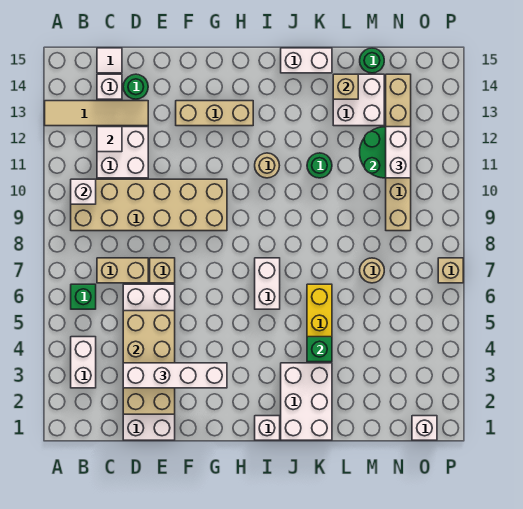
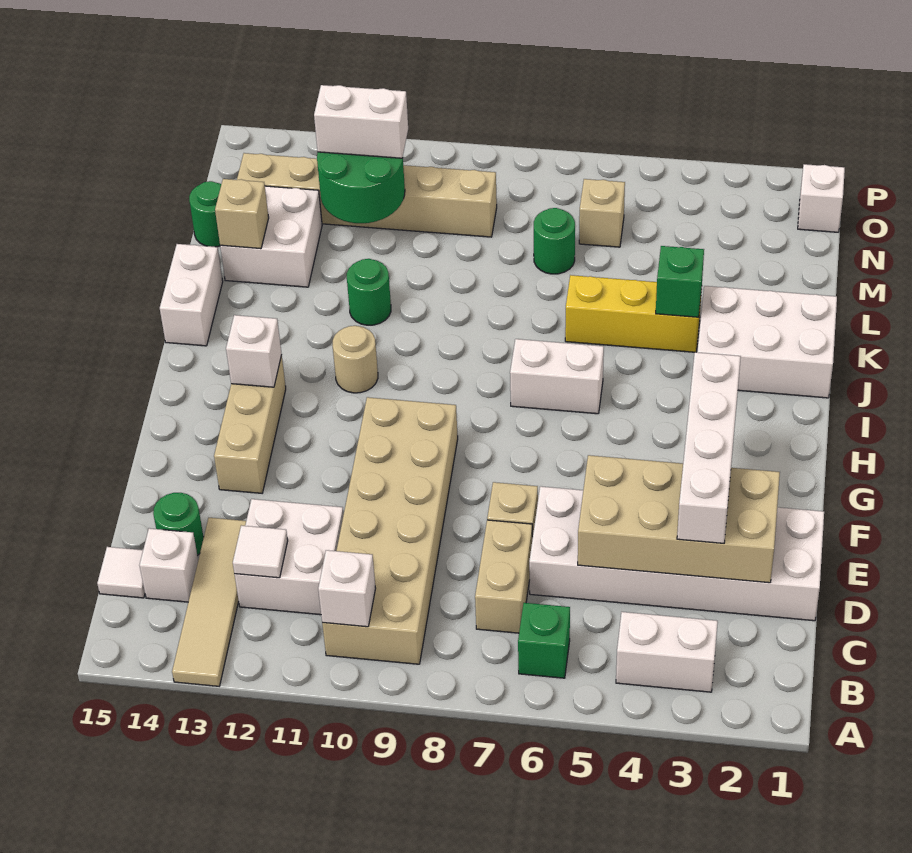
white 1x1 brick [255,416,280,440] -> white 1x1 brick moved to [226,315,282,387]
tan 1x1 round brick [360,258,384,283] -> green 1x1 round brick [534,208,575,274]
tan 1x1 brick [438,258,463,283] -> tan 1x1 brick moved to [579,179,625,247]

